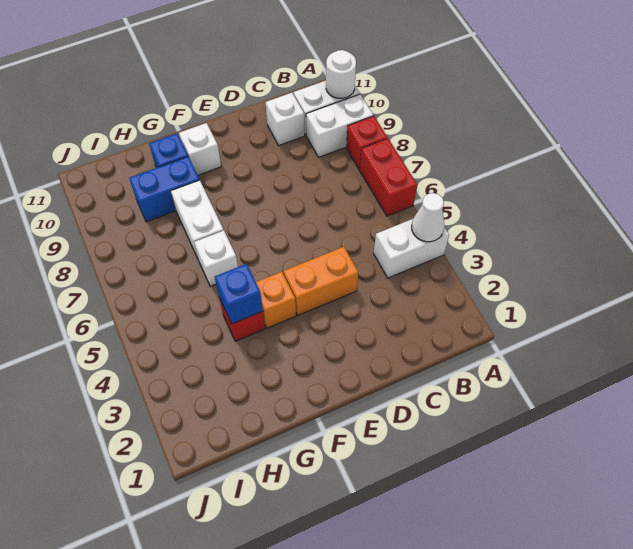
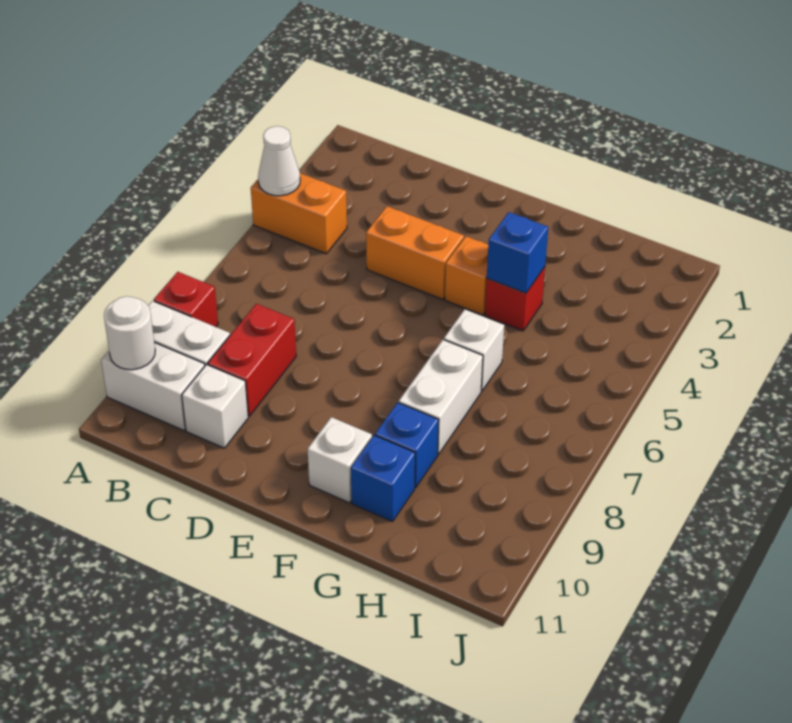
white 1x2 brick [374,219,449,278] -> orange 1x2 brick [251,173,347,254]
red 1x2 brick [360,138,417,216] -> red 1x2 brick moved to [208,304,296,416]
blue 1x2 brick [129,157,199,222] -> blue 1x1 brick [375,402,439,488]

